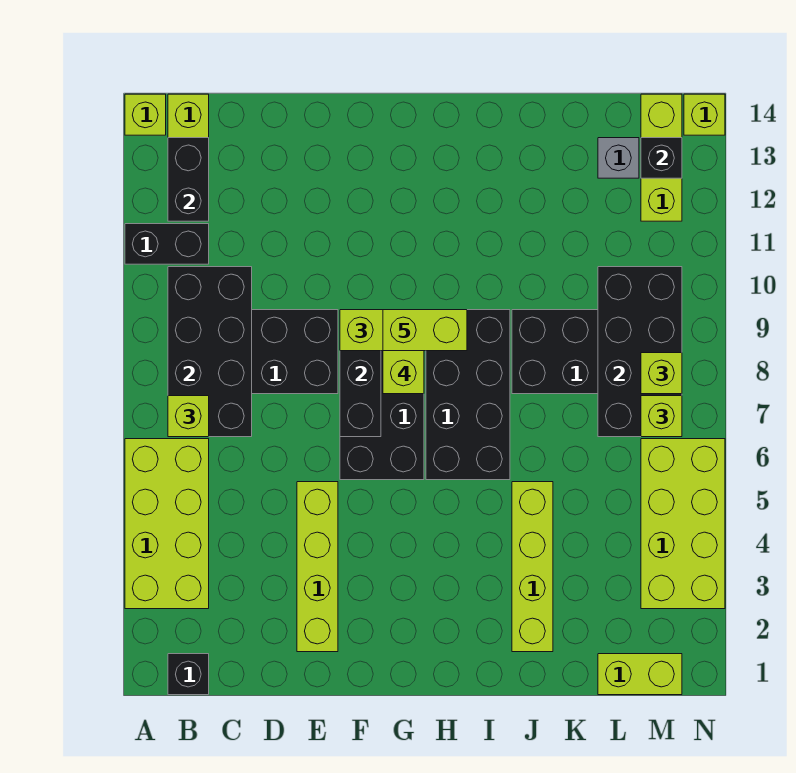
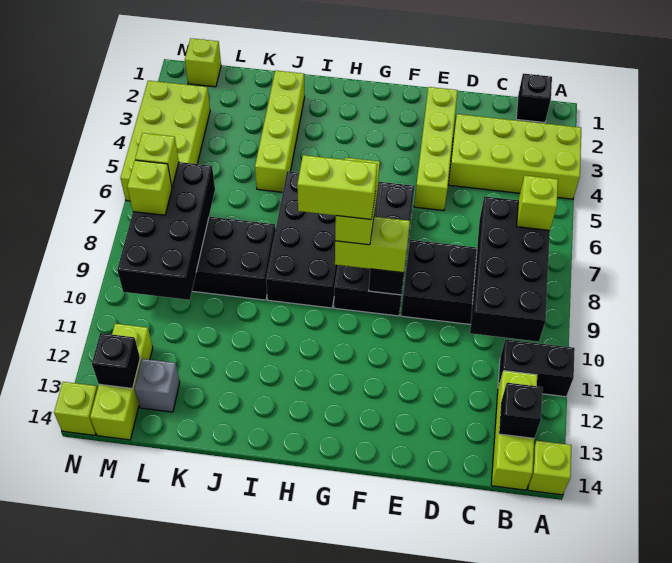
lime 2x4 brick [125,439,209,609] -> lime 2x4 brick turned to [448,114,581,199]
black 1x2 brick [168,138,209,221] -> black 1x1 brick [499,383,543,438]
lime 1x2 brick [598,654,682,695] -> lime 1x1 brick [185,38,221,87]

